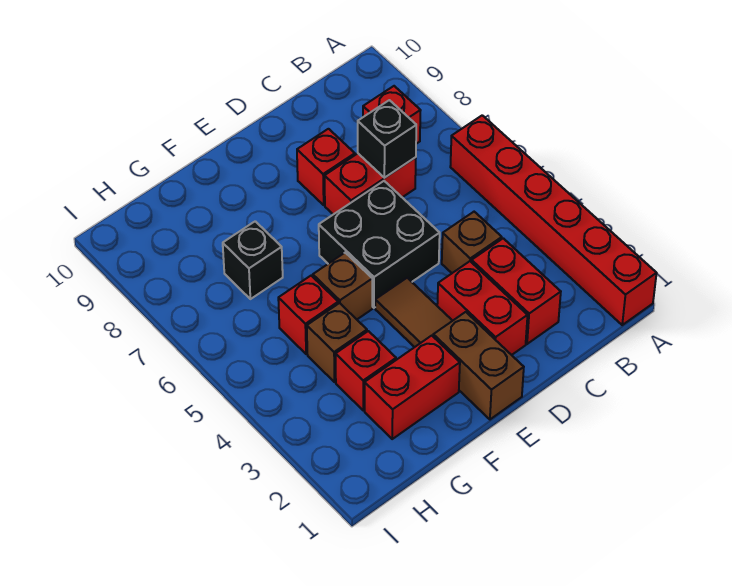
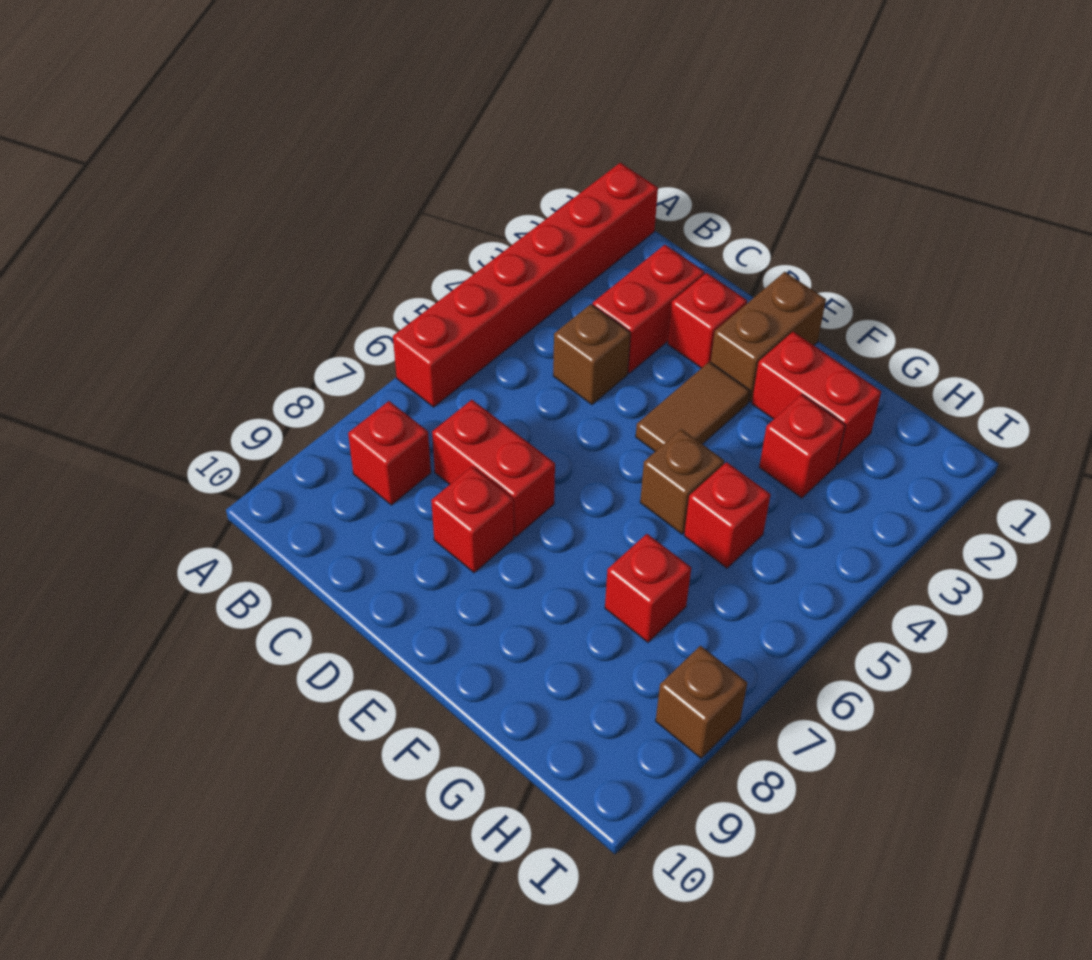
black 1x1 brick [358,100,416,178] -> none
red 1x2 brick [437,261,528,355] -> red 1x1 brick [668,273,747,368]
black 2x2 brick [319,181,440,308] -> none
brown 1x1 brick [307,303,367,382] -> brown 1x1 brick moved to [656,646,747,758]
black 1x1 brick [223,221,283,299] -> red 1x1 brick [605,534,691,642]

